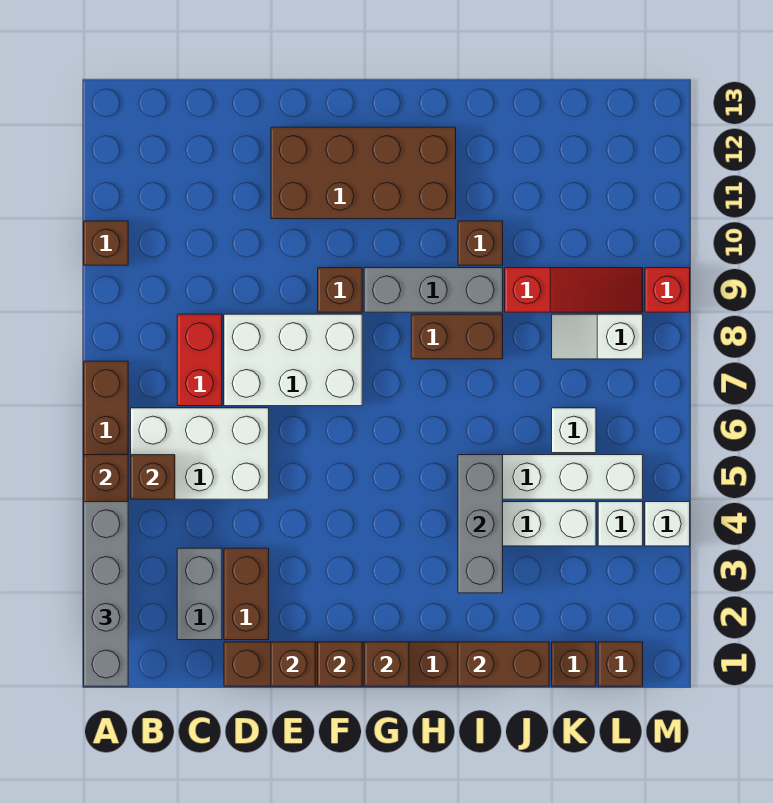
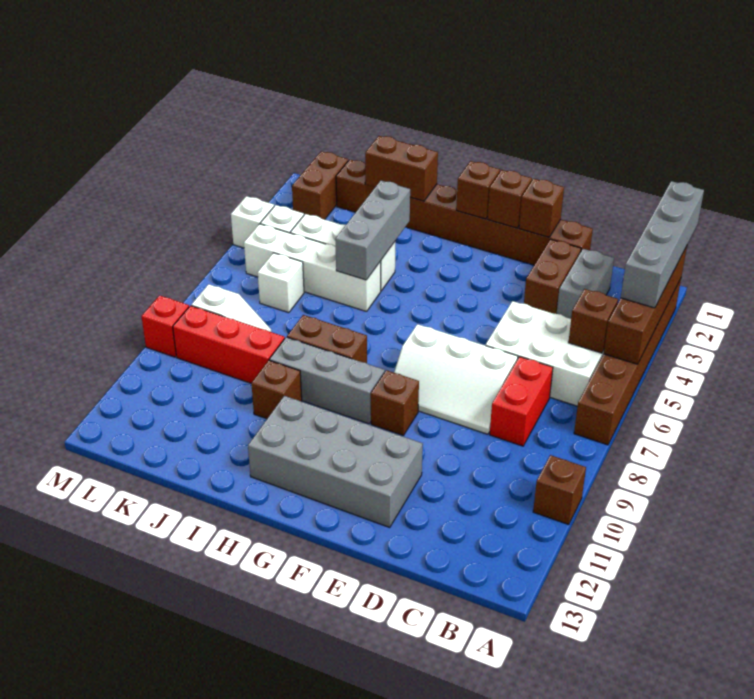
white 2x3 brick [224,314,362,406] -> white 2x3 slope [394,324,518,434]
brown 2x4 brick [271,127,456,219] -> grey 2x4 brick [248,396,423,527]
red 1x3 slope [505,268,643,312] -> red 1x3 brick [173,306,285,383]
brown 1x1 brick [598,642,643,686] -> brown 1x2 brick [292,151,348,220]

